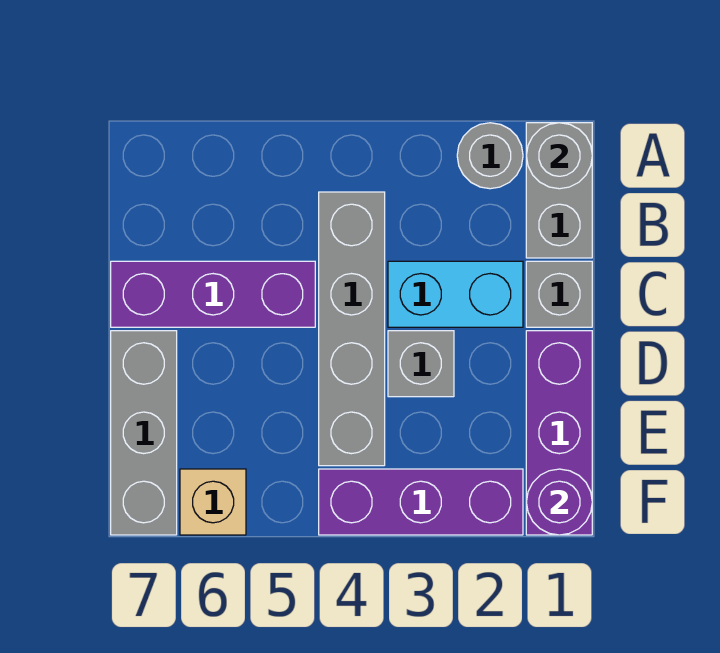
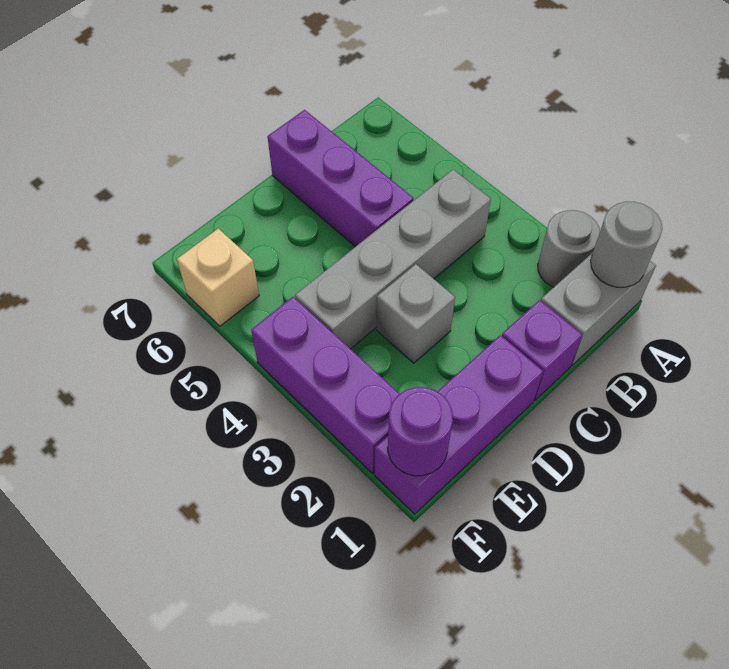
grey 1x1 brick [526,261,592,327] -> purple 1x1 brick [502,300,582,400]
cyan 1x2 brick [388,261,523,327] -> none
grey 1x3 brick [111,331,177,535] -> none

